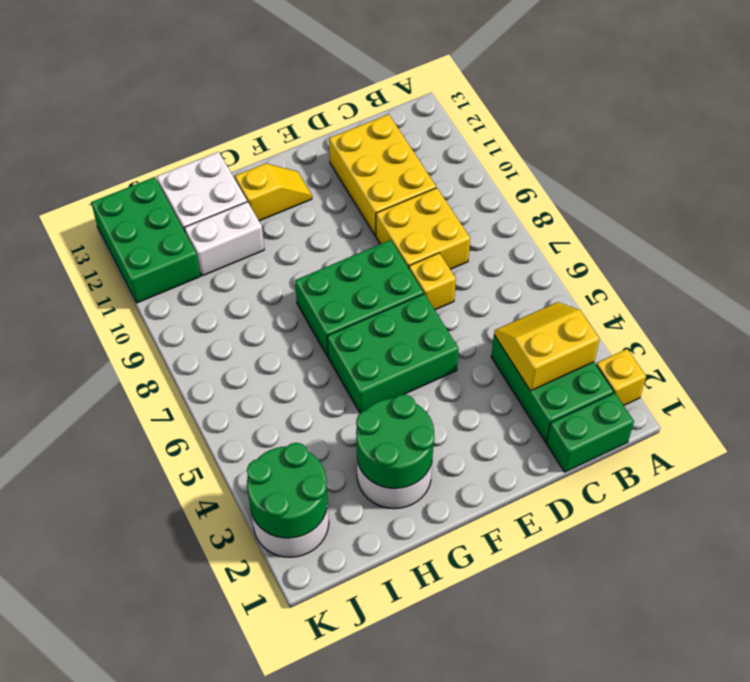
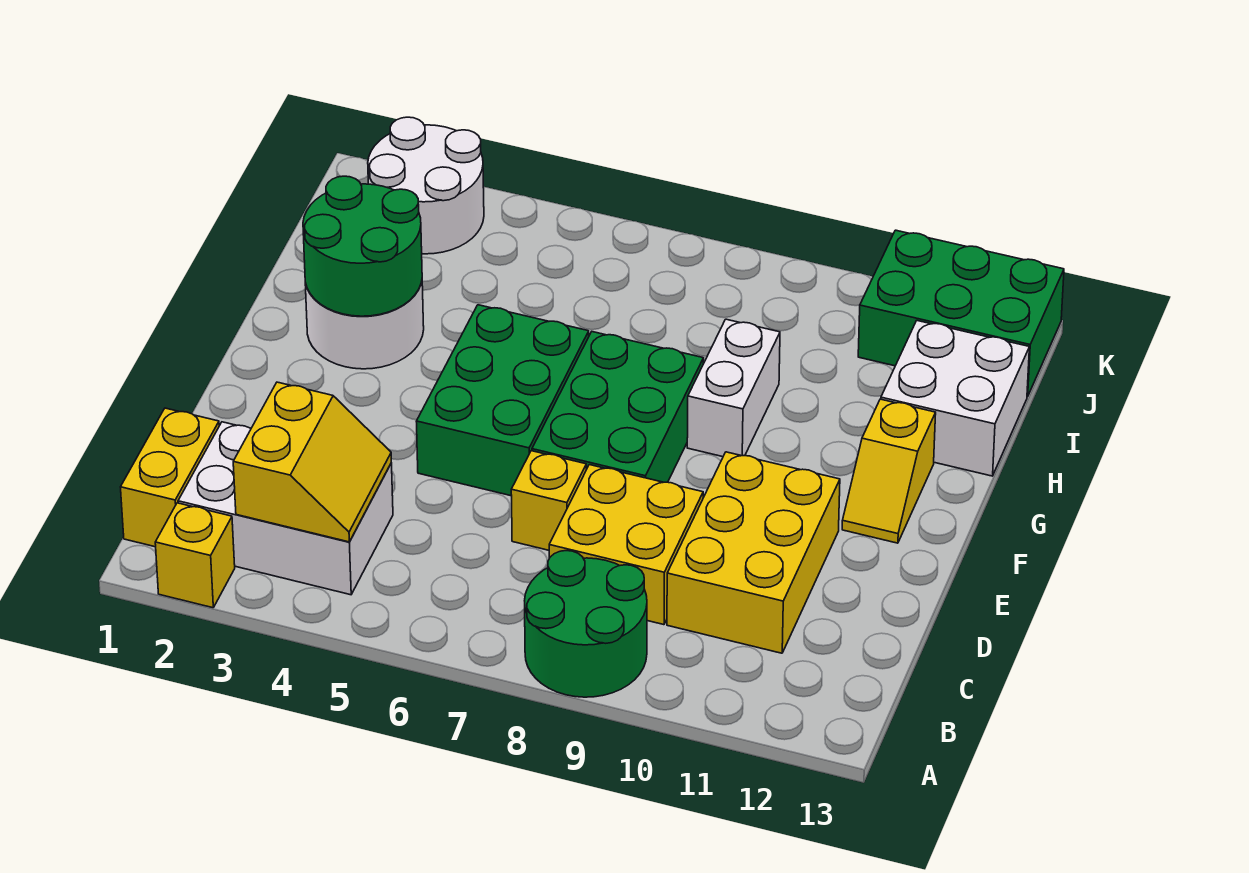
green 1x2 brick [546,393,634,472] -> yellow 1x2 brick [121,408,219,547]
green 2x3 brick [491,335,614,442] -> white 2x3 brick [178,422,393,595]
yellow 2x3 brick [329,114,436,236] -> yellow 2x3 brick turned to [667,452,840,653]
white 1x2 brick [184,202,264,276] -> white 1x2 brick moved to [687,319,780,457]
green 2x2 round brick [247,443,328,538] -> green 2x2 round brick moved to [525,551,647,697]

